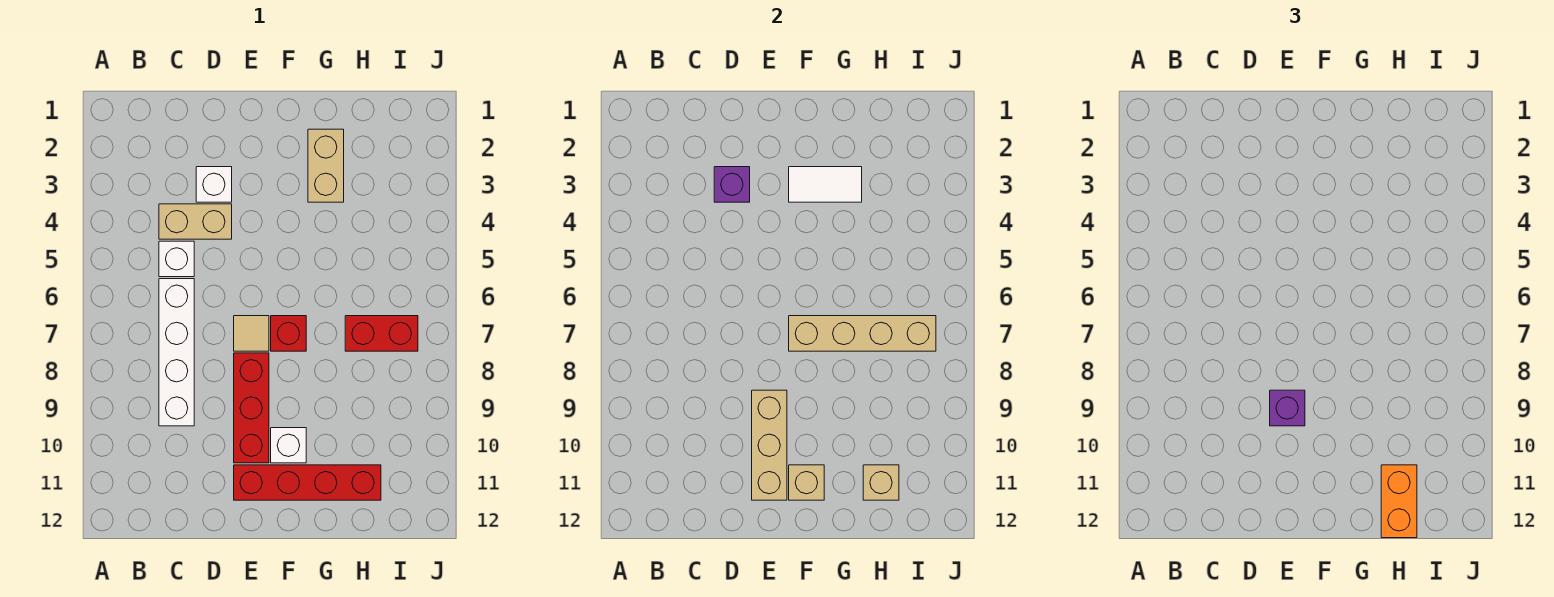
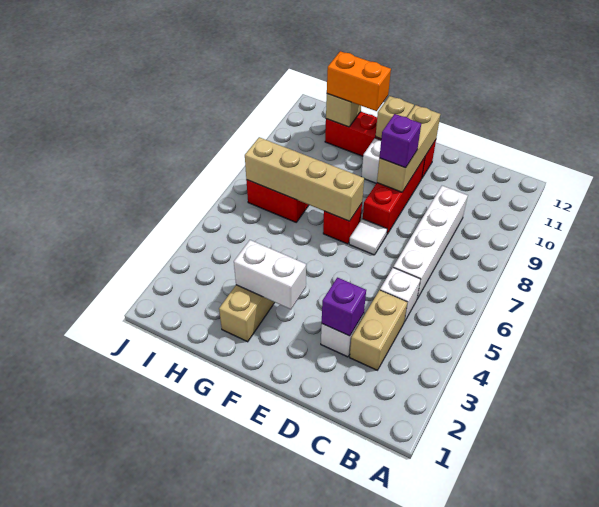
tan 1x2 brick [159,204,232,239] -> tan 1x2 brick turned to [350,290,407,370]
tan 1x1 tile [234,316,269,351] -> white 1x1 tile [349,219,387,255]
white 1x2 tile [789,167,862,202] -> white 1x2 brick [234,240,306,309]
orange 1x2 brick [1381,465,1417,538] -> orange 1x2 brick turned to [327,51,391,111]

